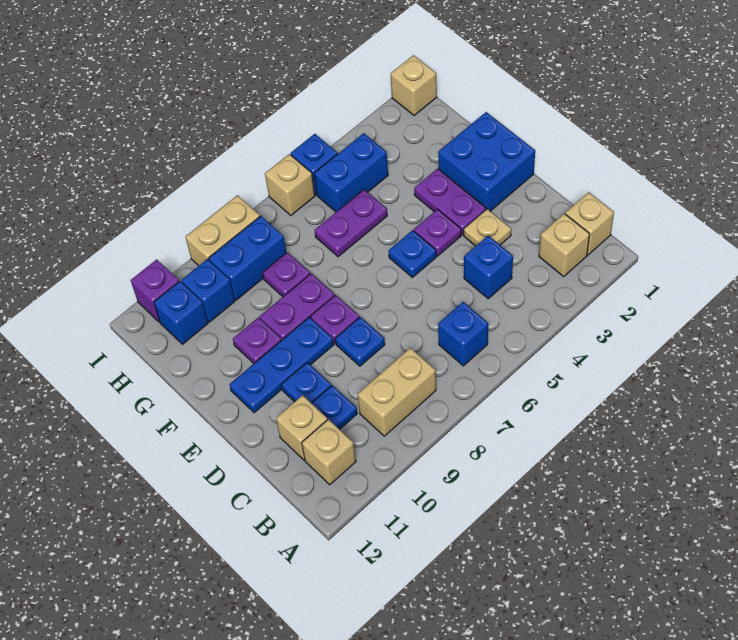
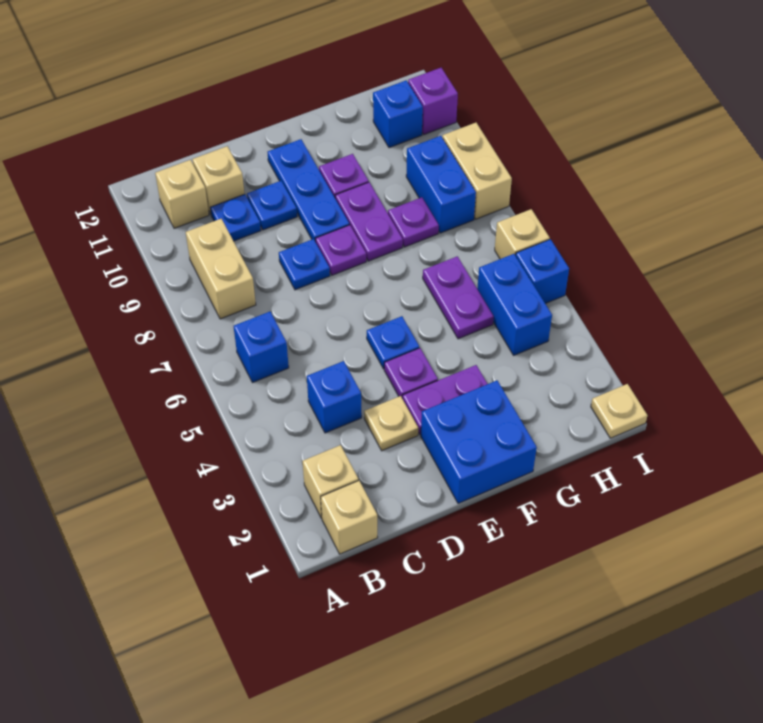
blue 1x1 brick [181,259,235,322] -> none
tan 1x1 brick [391,55,437,116] -> tan 1x1 plate [591,384,647,438]

